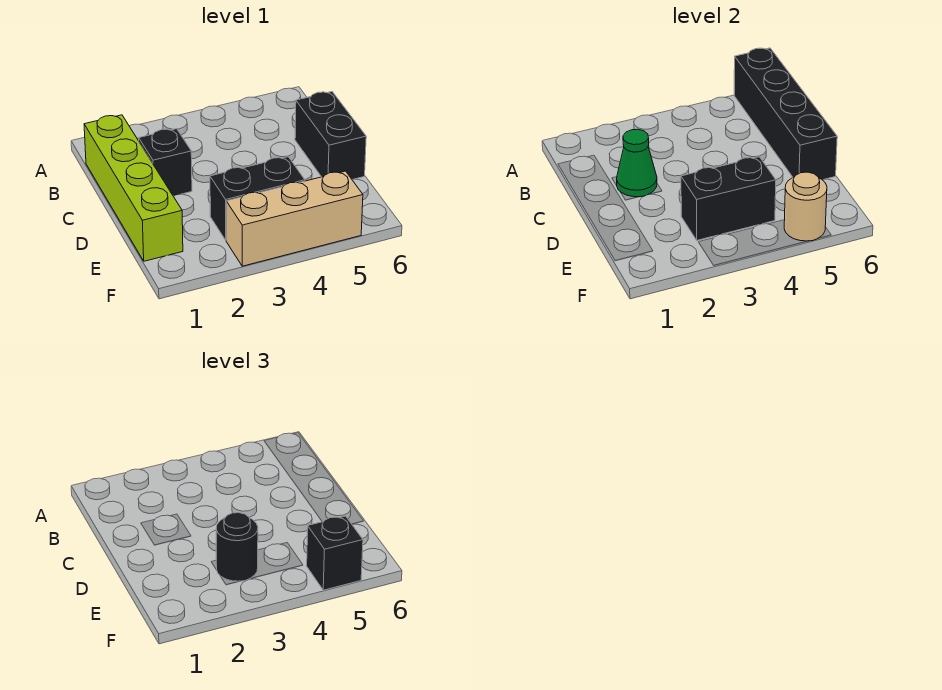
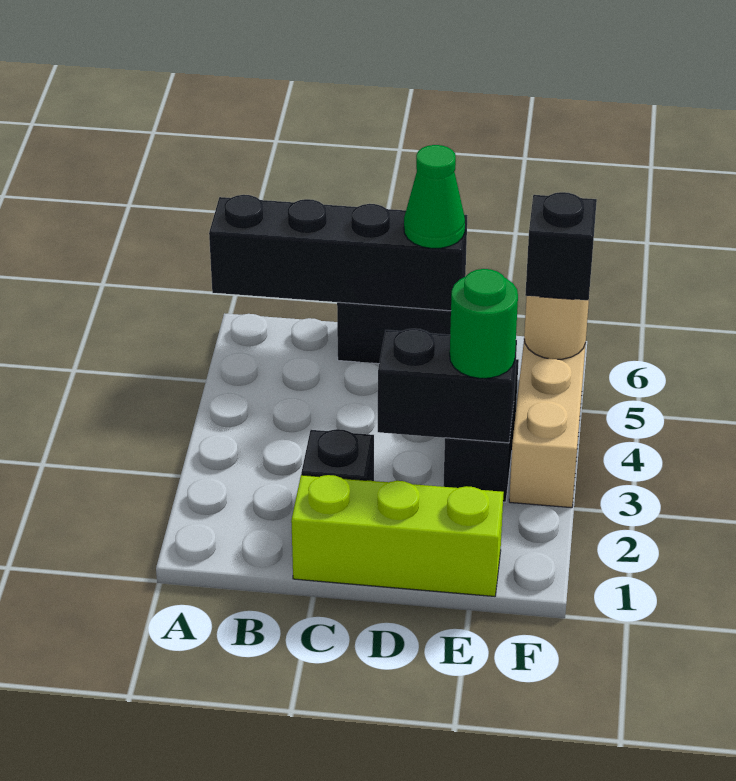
lime 1x4 brick [84,115,183,261] -> lime 1x3 brick [291,475,504,596]
green 1x1 cone [617,129,657,197] -> green 1x1 cone moved to [404,145,465,248]
black 1x2 brick [681,157,776,240] -> black 1x2 brick turned to [378,329,517,443]
black 1x1 round brick [216,513,258,581] -> green 1x1 round brick [450,269,518,378]

